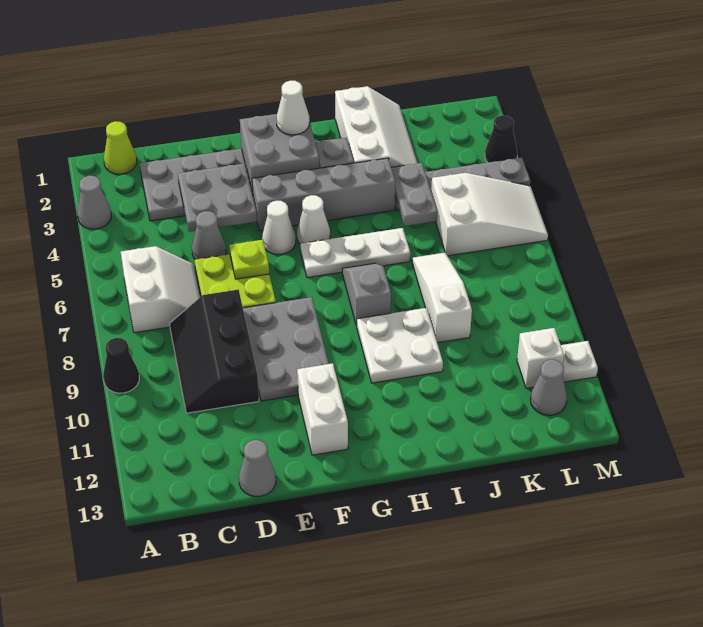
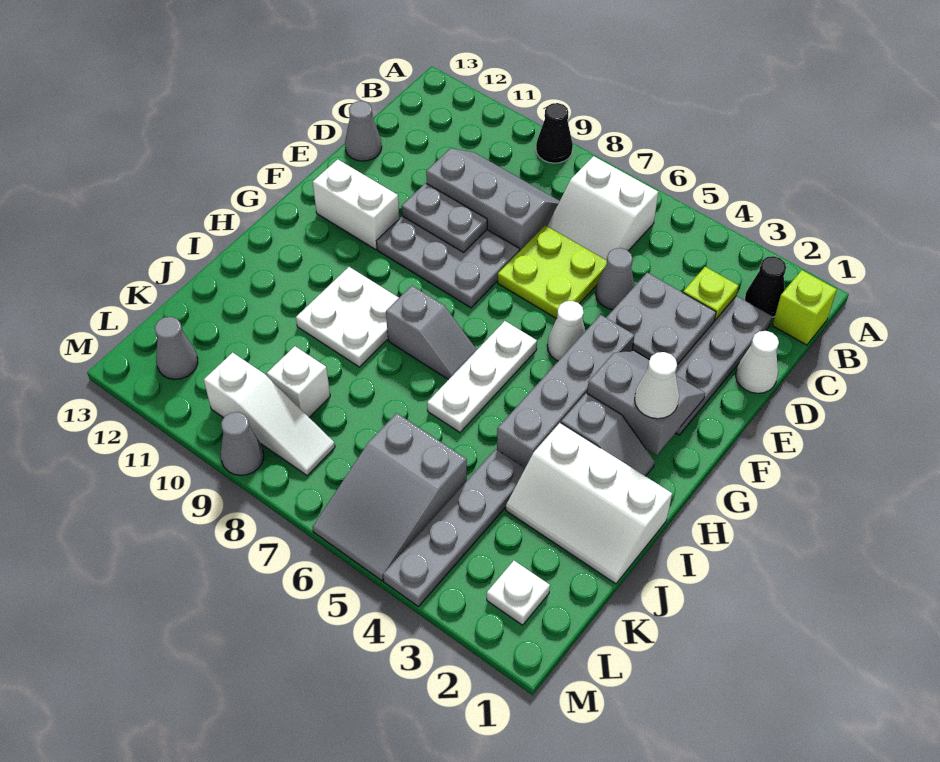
grey 1x1 cone [78,176,111,229] -> grey 1x1 cone moved to [221,412,264,475]
lime 1x1 cone [104,121,137,174] -> lime 1x1 brick [773,270,837,345]
black 2x3 slope [170,289,259,413] -> grey 2x3 slope [426,148,560,250]
lime 1x1 plate [229,240,269,279] -> lime 1x1 plate moved to [683,267,739,320]
grey 2x2 brick [240,114,319,195] -> grey 2x2 slope [587,351,705,455]
white 1x1 cone [297,195,330,244] -> white 1x1 cone moved to [736,331,779,393]
grey 1x2 plate [391,163,437,226] -> grey 1x2 plate moved to [402,183,487,252]
white 1x3 slope [412,253,472,343] -> white 1x3 slope moved to [204,353,335,475]
white 2x3 slope [431,173,548,256] -> grey 2x3 slope [312,413,467,581]
white 1x1 brick [517,328,564,388] -> white 1x1 brick moved to [267,346,330,417]
black 1x1 cone [485,115,518,162] -> black 1x1 cone moved to [745,256,786,317]
white 1x1 plate [561,341,598,382] -> white 1x1 plate moved to [487,561,550,625]

